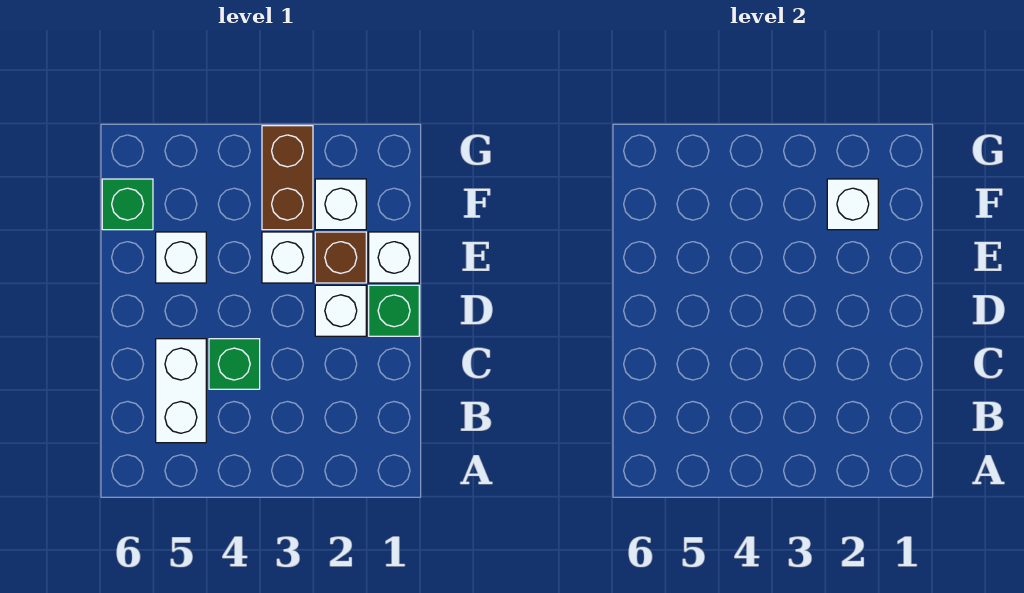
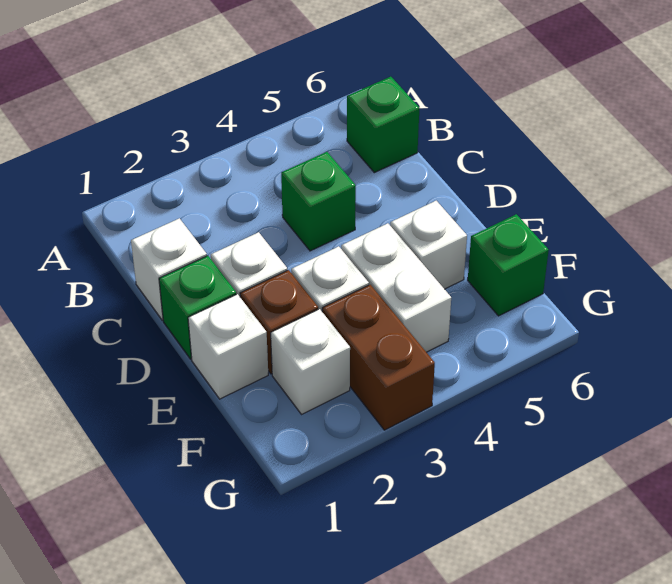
white 1x2 brick [156,339,206,443] -> white 1x2 brick moved to [341,223,451,352]
none -> green 1x1 brick [347,77,419,173]
white 1x1 brick [827,179,878,230] -> white 1x1 brick moved to [131,218,207,320]

